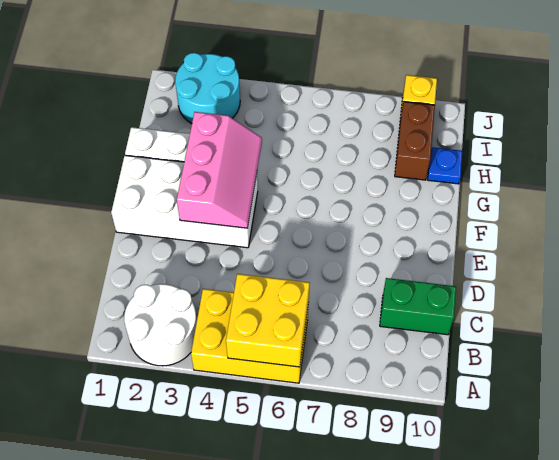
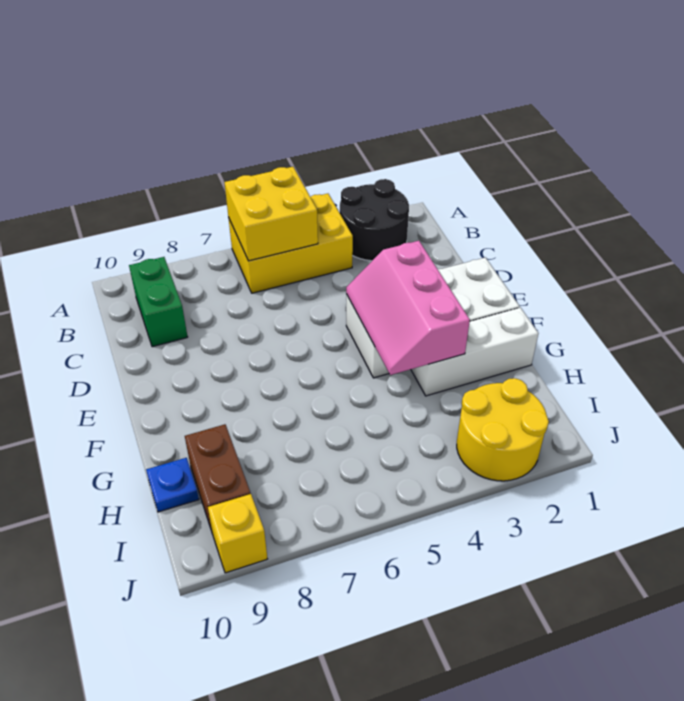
white 2x2 round brick [124,284,197,366] -> black 2x2 round brick [340,179,409,261]
green 1x2 brick [380,278,456,335] -> green 1x2 brick turned to [129,257,188,347]
cyan 2x2 round brick [175,53,240,124] -> yellow 2x2 round brick [457,378,549,481]

